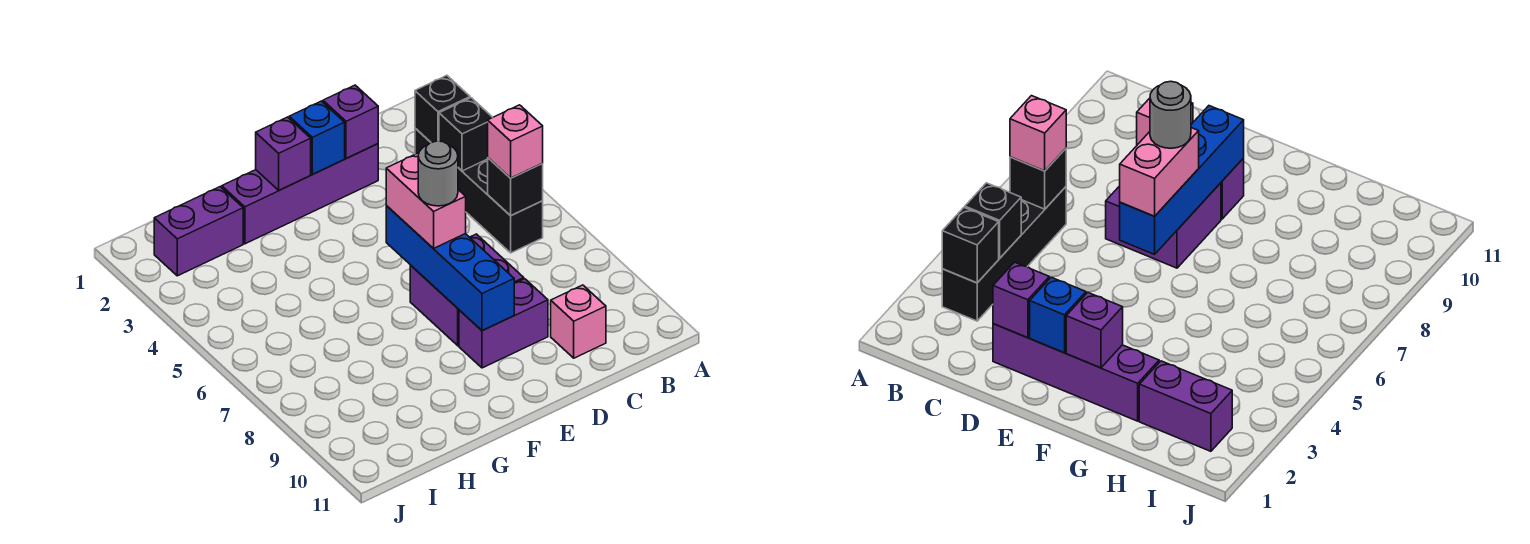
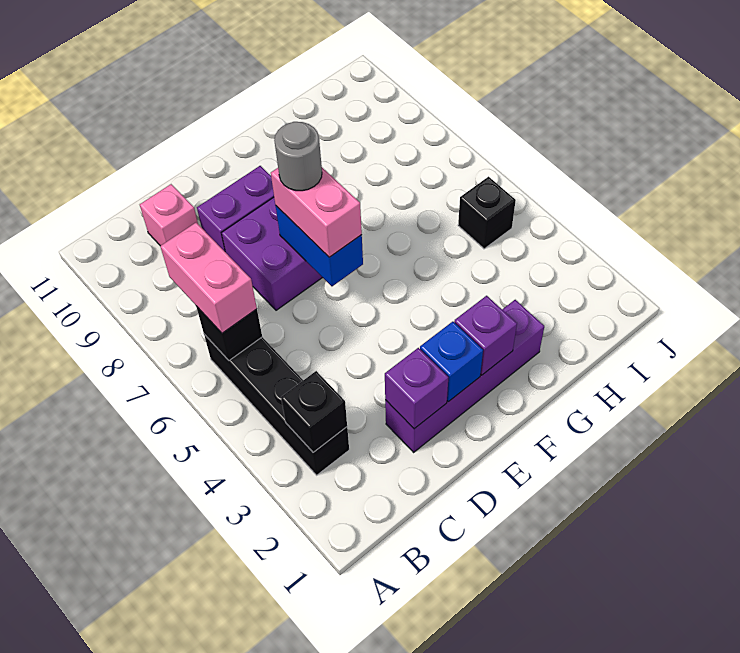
black 1x1 brick [439,98,493,171] -> black 1x1 brick moved to [458,177,516,249]
pink 1x1 brick [488,105,543,178] -> pink 1x2 brick [160,223,257,333]
blue 1x4 brick [386,206,514,331] -> blue 1x2 brick [276,206,363,286]
purple 1x2 brick [154,187,243,276] -> none

